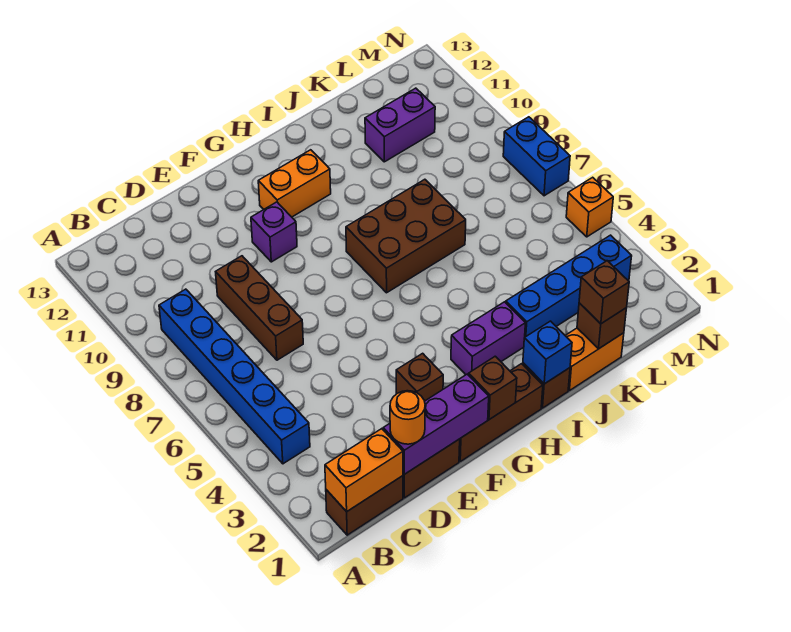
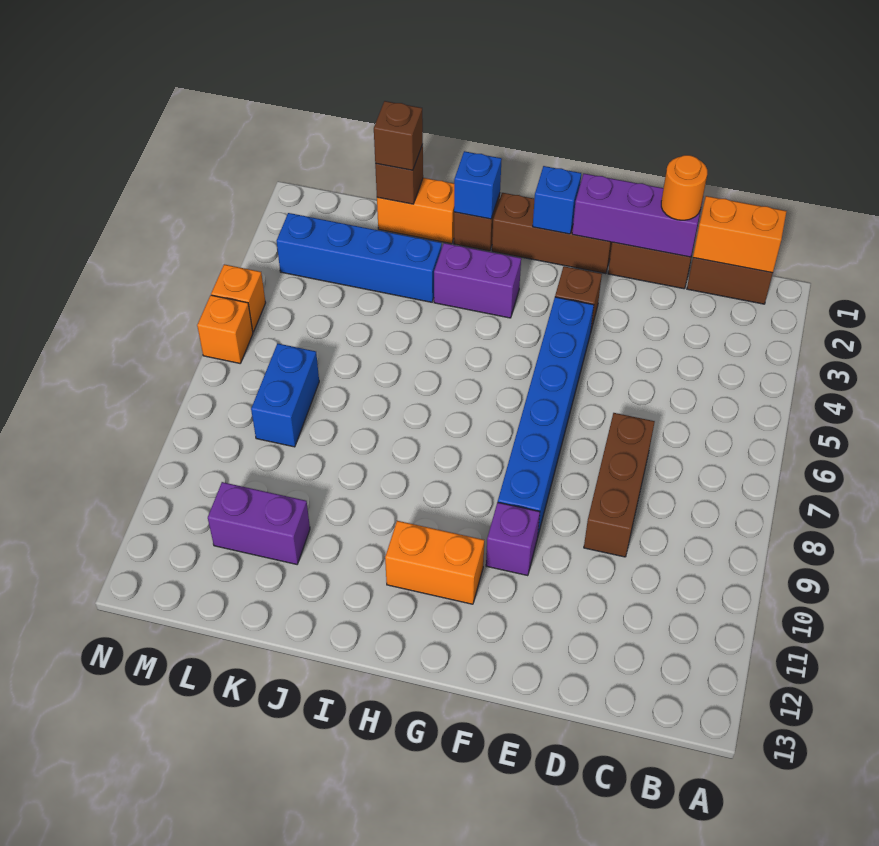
blue 1x6 brick [159,289,310,464] -> blue 1x6 brick moved to [498,297,594,538]
brown 1x1 brick [469,356,517,420] -> blue 1x1 brick [533,166,581,234]
brown 2x3 brick [346,179,466,293] -> none
none -> orange 1x1 brick [197,295,253,363]
blue 1x2 brick [503,117,570,196] -> blue 1x2 brick moved to [251,343,319,447]

